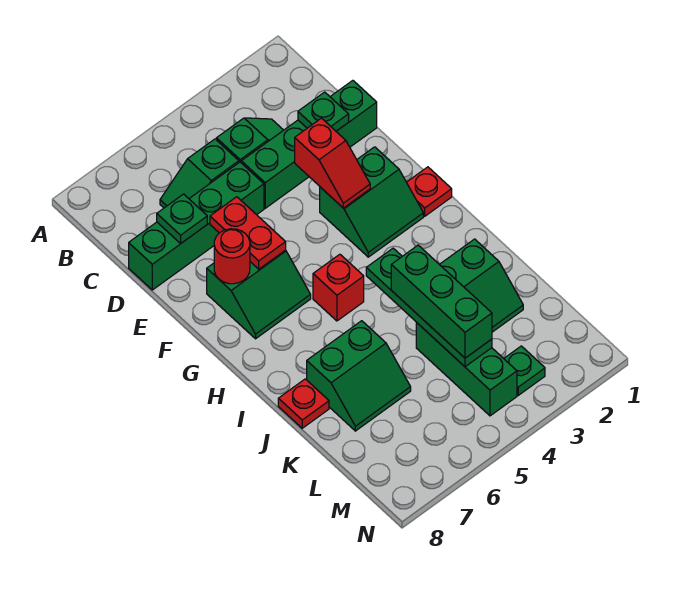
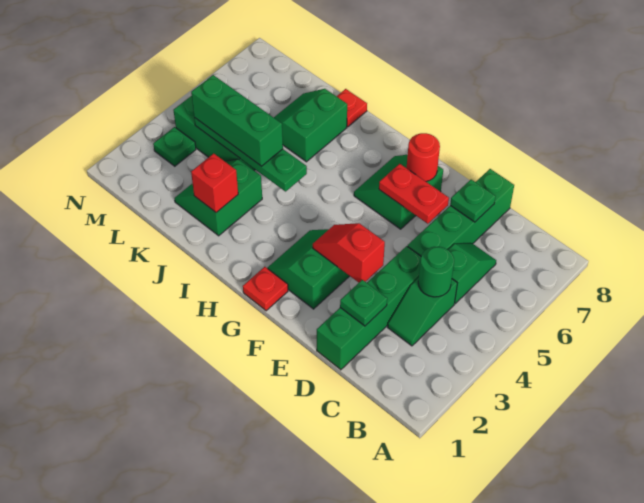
none -> green 1x1 round brick [418,247,454,297]
red 1x1 brick [313,254,364,321] -> red 1x1 brick moved to [191,153,238,212]

